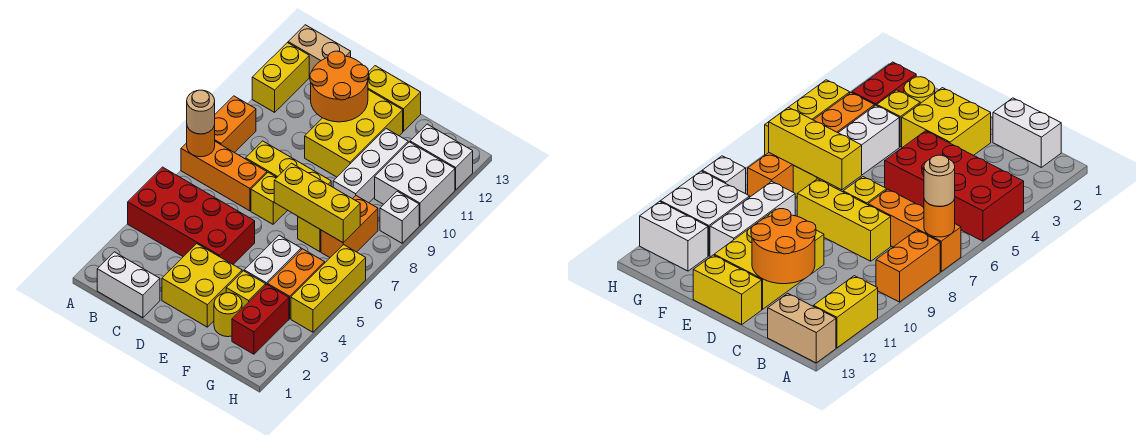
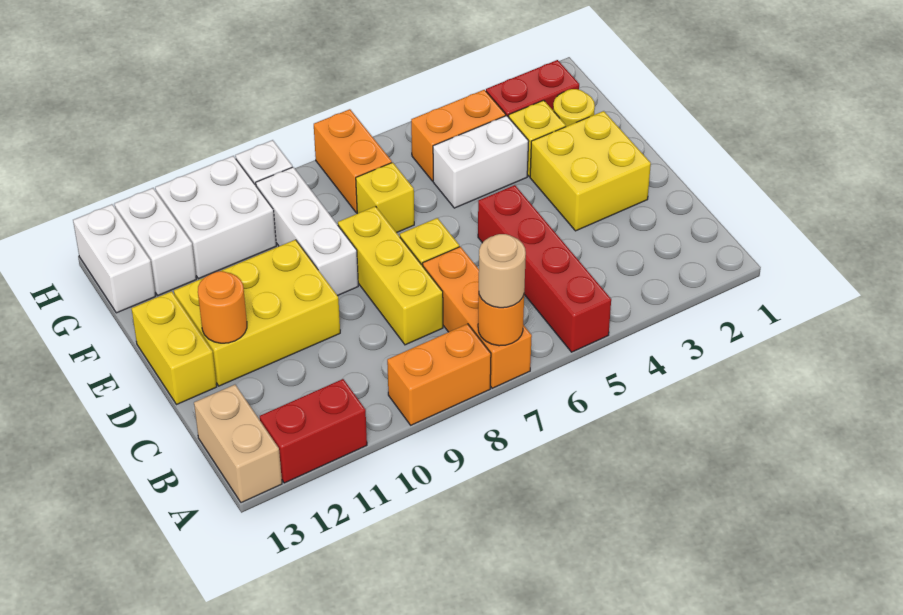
red 2x4 brick [128,167,255,264] -> red 1x4 brick [478,185,611,352]
yellow 1x2 brick [252,43,309,112] -> red 1x2 brick [260,379,367,483]
white 1x2 brick [97,252,160,318] -> white 1x2 brick moved to [73,204,155,313]
orange 2x2 round brick [310,51,369,122] -> orange 1x1 round brick [198,271,247,343]
yellow 1x3 brick [274,163,360,243] -> none
white 1x3 brick [333,129,408,203] -> white 1x3 brick turned to [256,167,358,296]
orange 1x2 brick [321,196,378,258] -> orange 1x2 brick turned to [314,109,392,213]
yellow 1x3 brick [291,245,366,332] -> none

